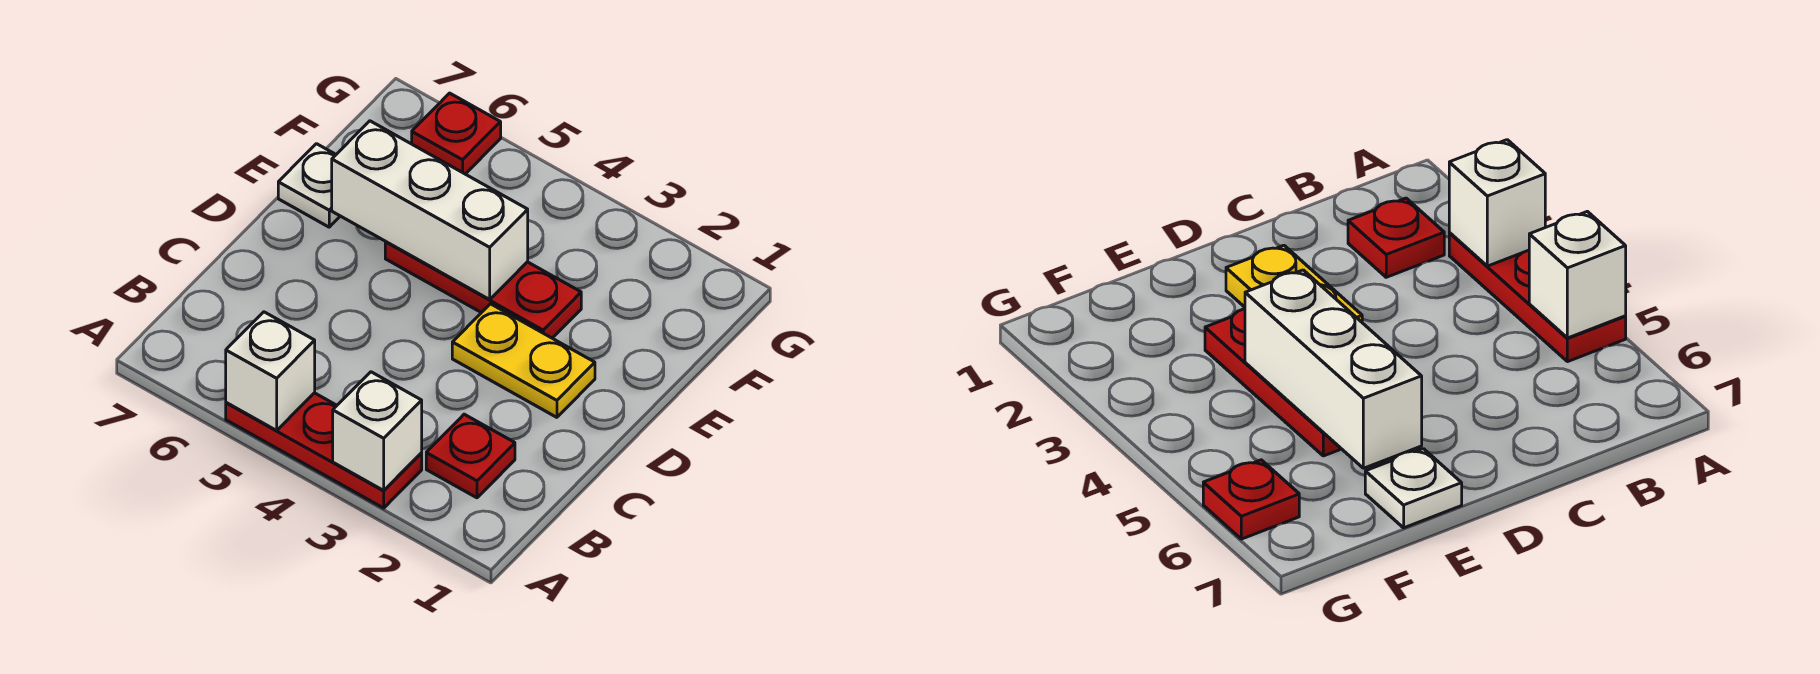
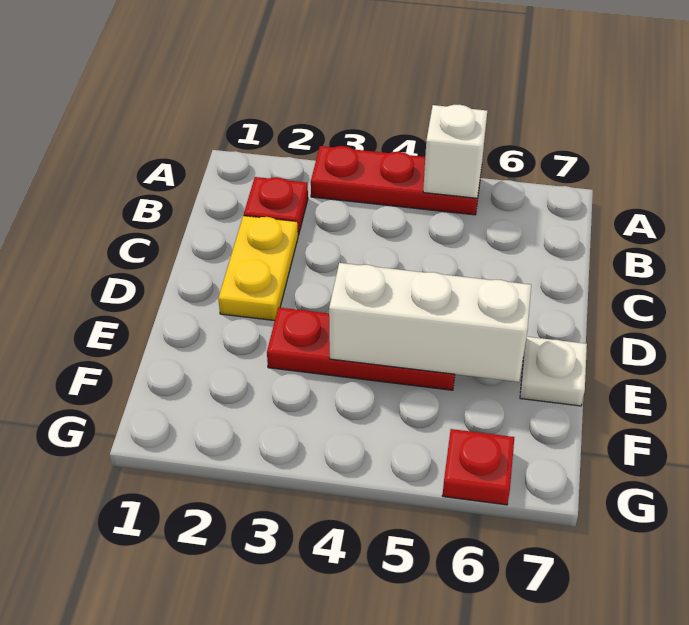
white 1x1 brick [333,372,422,490] -> none
yellow 1x2 plate [452,304,595,417] -> yellow 1x2 plate turned to [218,216,298,321]

